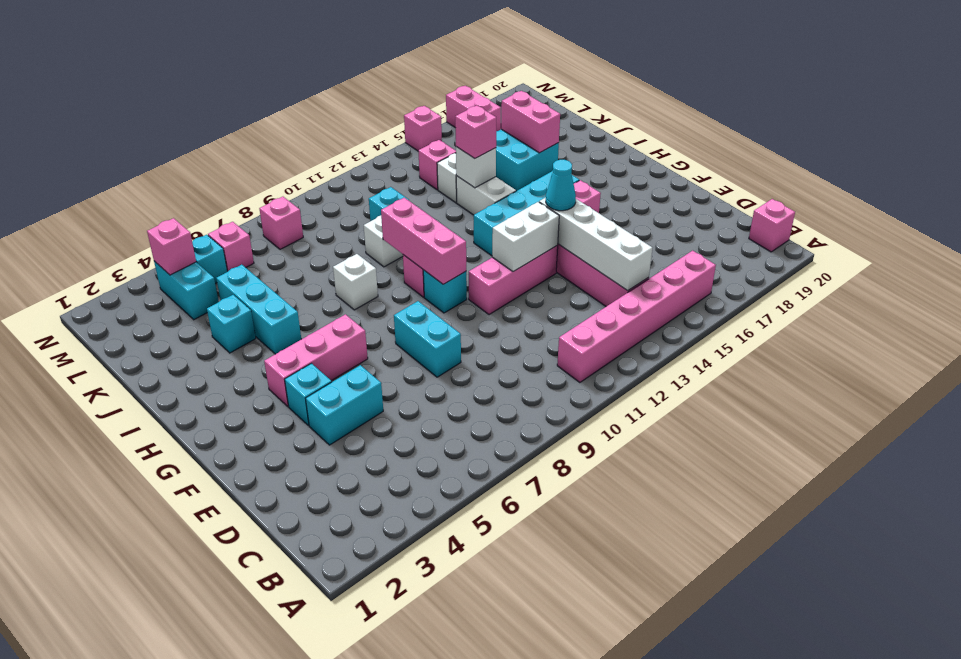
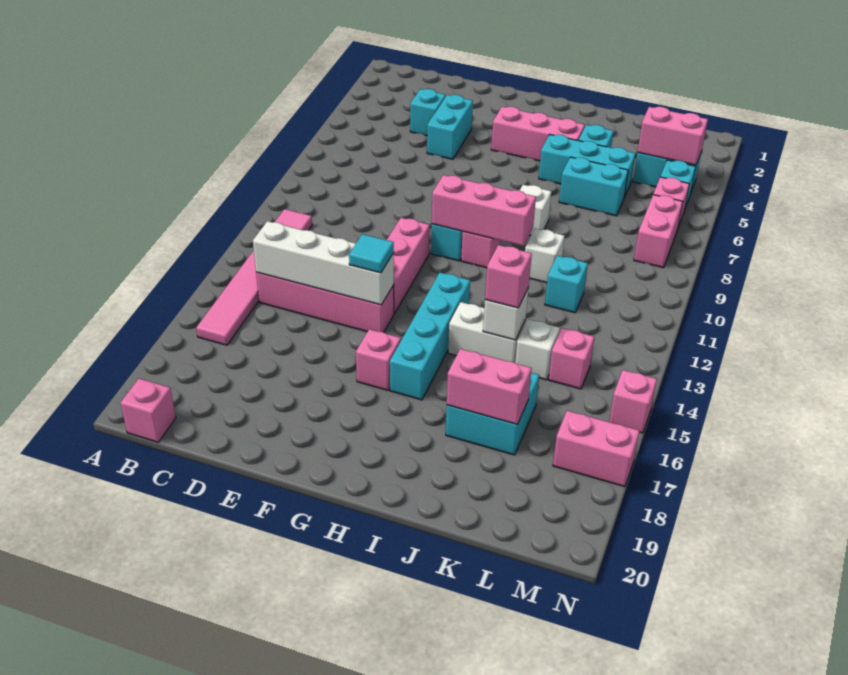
pink 1x6 brick [557,251,716,382] -> pink 1x6 tile [196,209,312,345]
cyan 1x2 brick [394,301,461,377] -> cyan 1x2 brick moved to [559,157,628,216]
cyan 1x1 brick [285,363,332,426] -> cyan 1x1 brick moved to [410,89,446,136]
white 1x2 brick [492,202,559,272] -> none
cyan 1x1 cone [546,160,576,211] -> cyan 1x1 tile [349,234,394,273]
pink 1x3 brick [264,314,368,406] -> pink 1x3 brick turned to [491,107,585,161]
pink 1x1 brick [147,218,196,275] -> pink 1x2 brick [638,107,708,165]
pink 1x1 brick [259,197,303,249] -> pink 1x2 brick [634,195,683,268]

